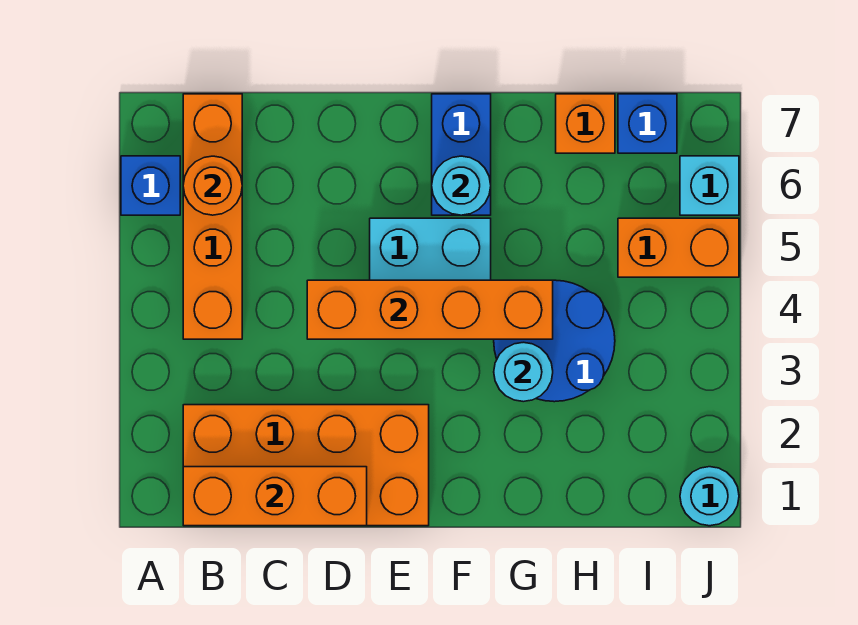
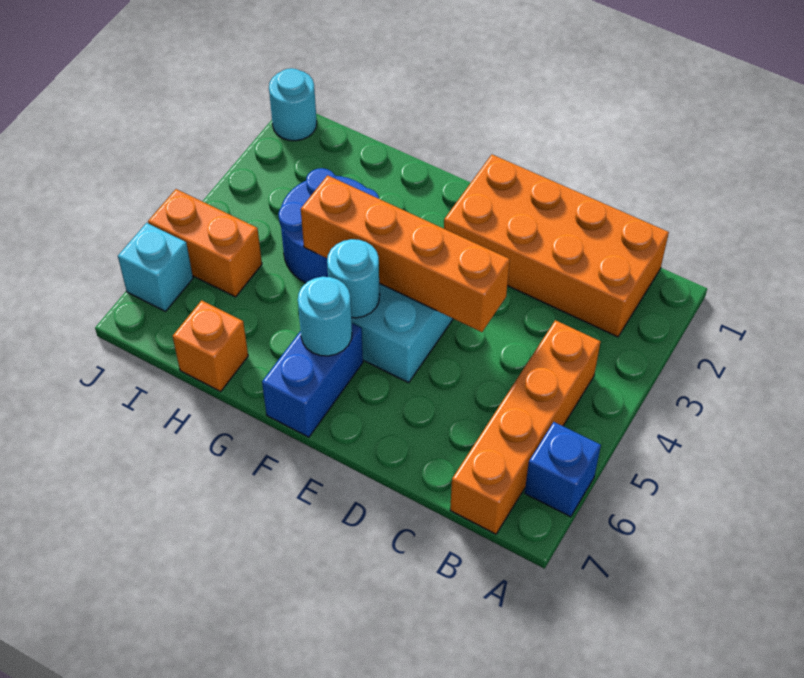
orange 1x3 brick [183,467,367,526] -> none
orange 1x1 round brick [183,156,242,215] -> none
cyan 1x1 round brick [494,342,553,402] -> cyan 1x1 round brick moved to [327,239,380,318]
blue 1x1 brick [618,94,677,153] -> none

